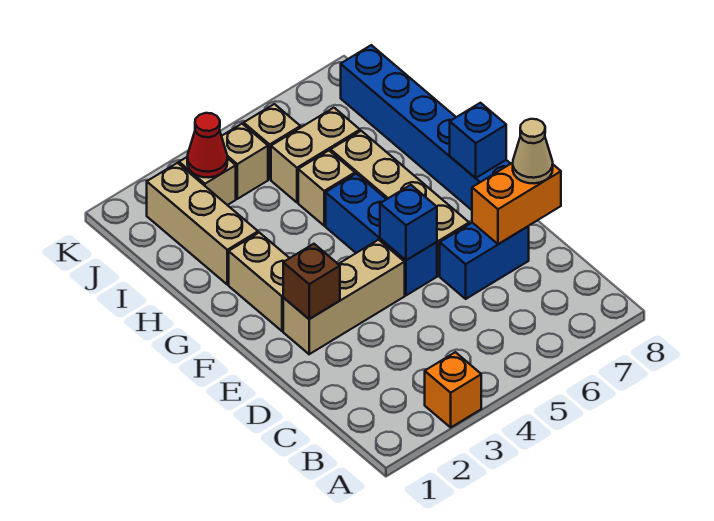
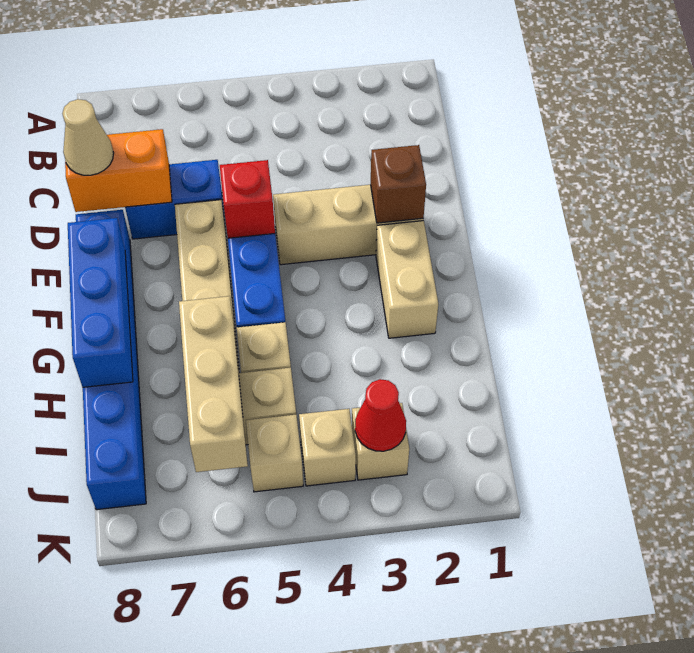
orange 1x1 brick [425,352,481,427] -> none
blue 1x1 brick [380,185,437,260] -> red 1x1 brick [220,160,275,238]
blue 1x1 brick [450,103,506,178] -> blue 1x3 brick [68,218,133,387]
tan 1x3 brick [147,163,258,285] -> tan 1x3 brick moved to [179,296,248,472]

